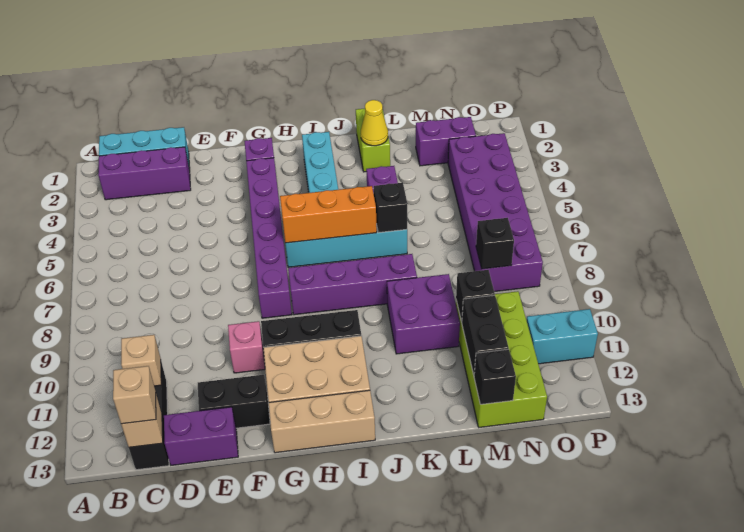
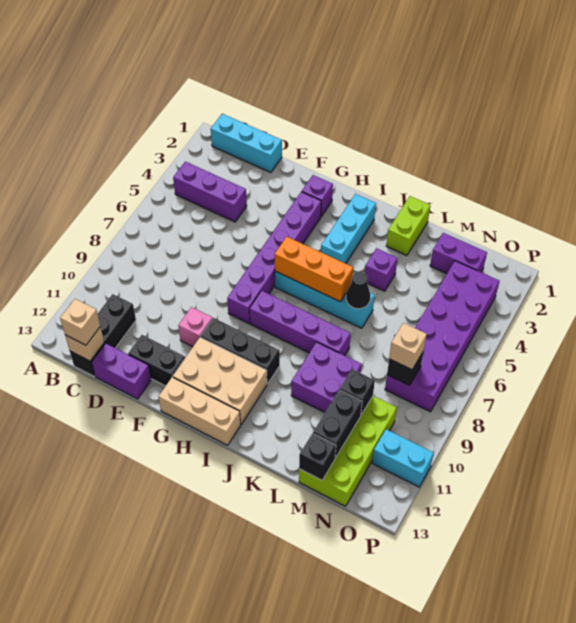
purple 1x3 brick [98,147,191,200] -> purple 1x3 brick moved to [173,162,247,222]
tan 1x1 brick [121,335,161,386] -> tan 1x1 brick moved to [389,323,427,370]
yellow 1x1 cone [361,100,388,146] -> none
black 1x1 brick [374,183,407,233] -> black 1x1 cone [346,272,370,309]

